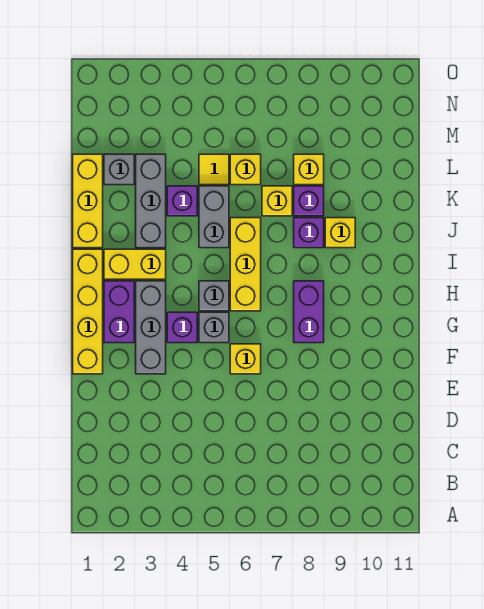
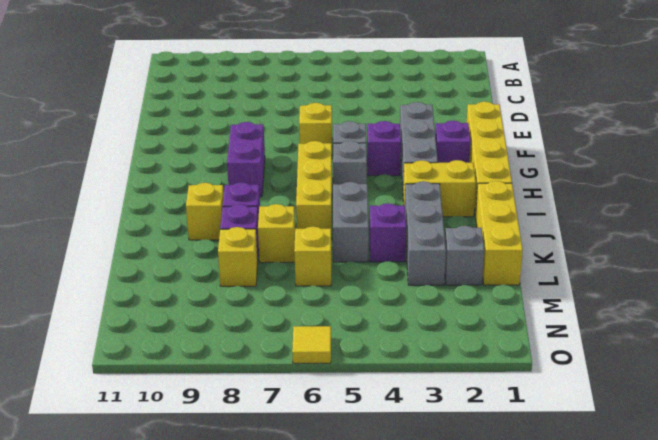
purple 1x2 brick [104,281,134,343] -> purple 1x1 brick [435,121,471,163]
yellow 1x1 tile [199,154,229,185] -> yellow 1x1 tile moved to [292,326,331,363]

